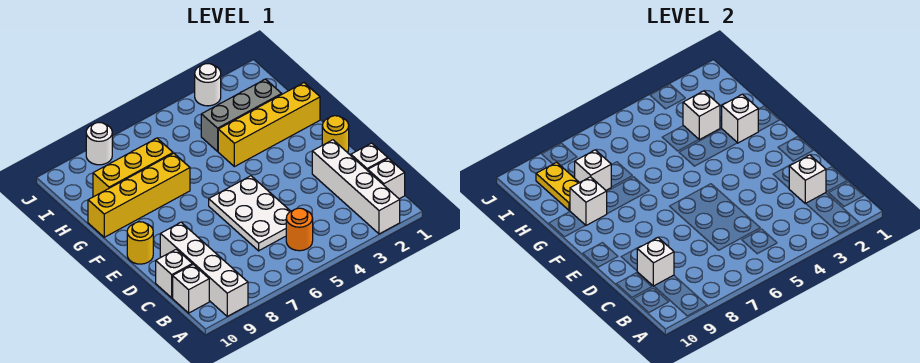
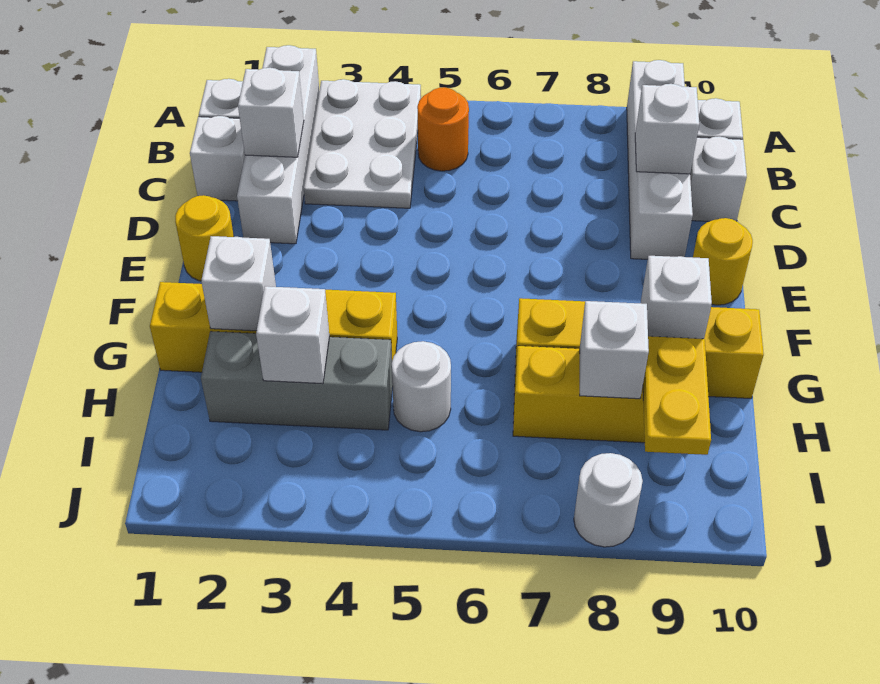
white 2x3 plate [209,176,291,251] -> white 2x3 plate moved to [304,79,421,208]
white 1x1 round brick [195,64,221,106] -> white 1x1 round brick moved to [392,341,451,432]

